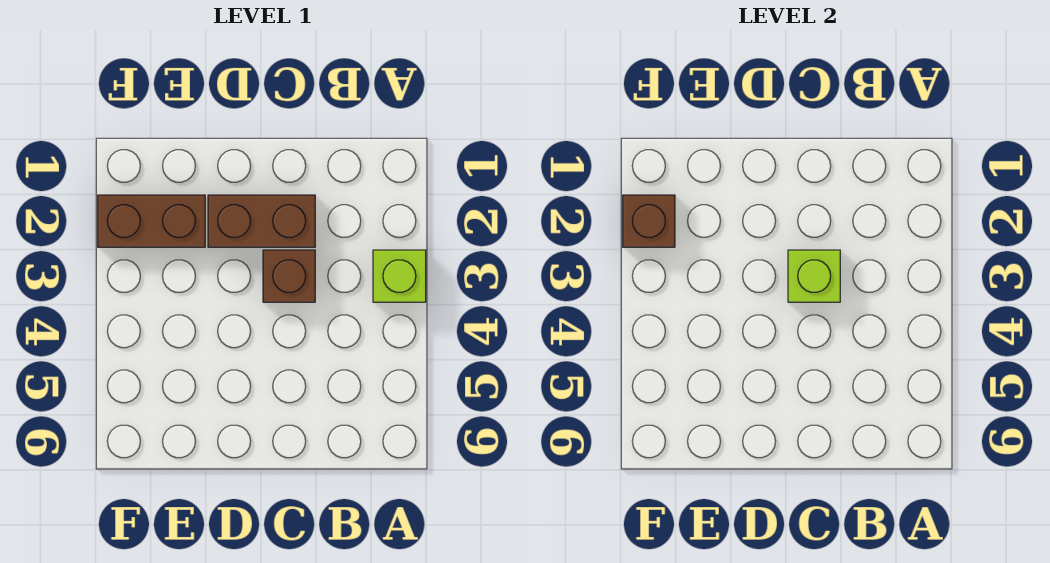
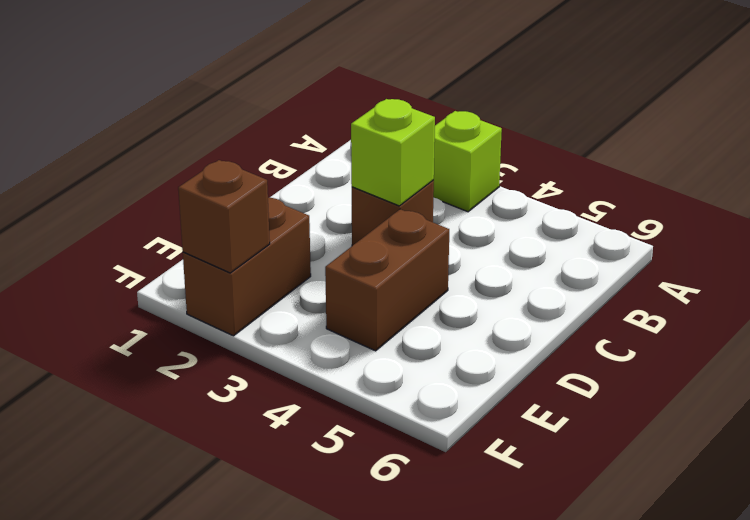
brown 1x2 brick [208,195,315,247] -> brown 1x2 brick moved to [325,209,449,351]

